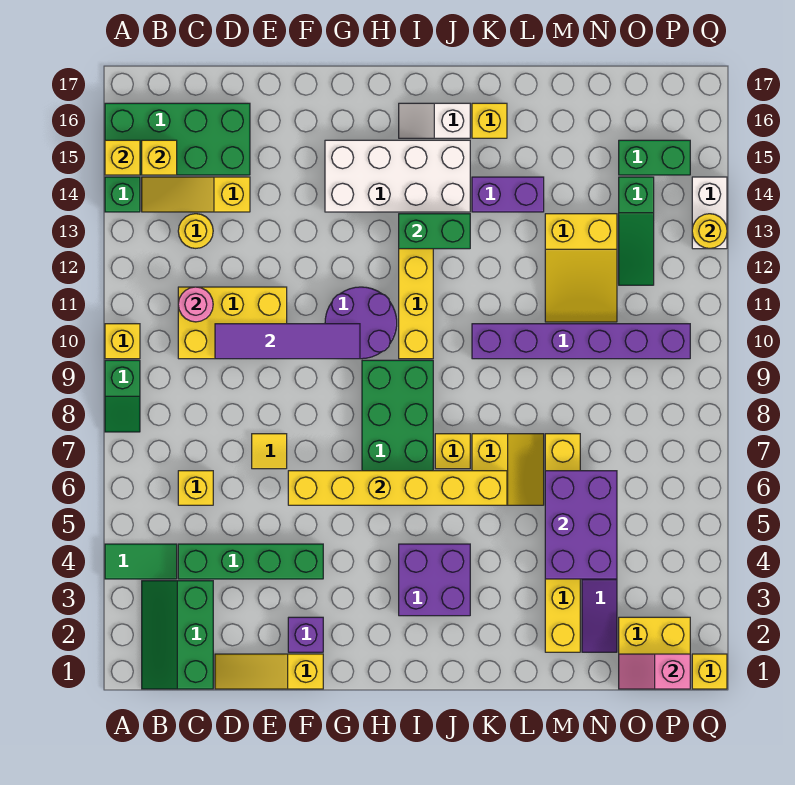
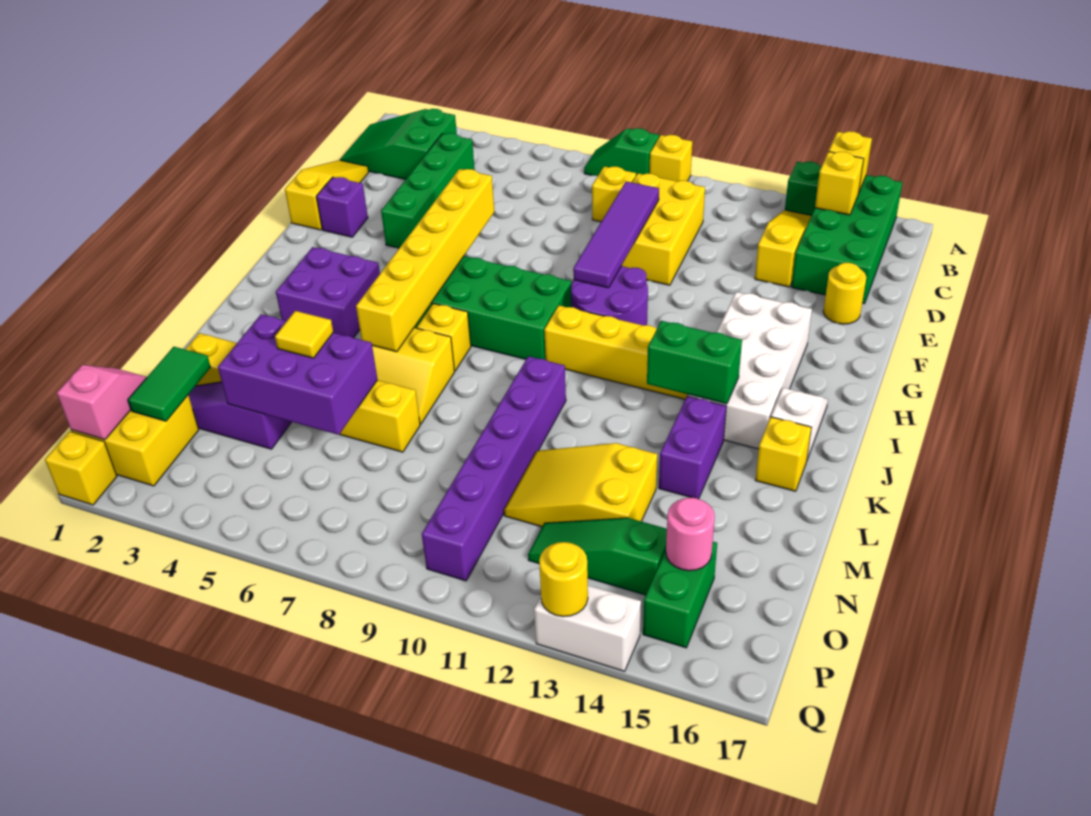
green 1x2 tile [105,544,177,579] -> green 1x2 tile moved to [128,347,211,421]
green 2x3 slope [142,581,213,689] -> green 2x3 slope turned to [340,109,457,179]
yellow 1x1 brick [178,471,213,505] -> yellow 1x1 brick moved to [592,166,636,222]
pink 1x1 round brick [178,287,213,322] -> pink 1x1 round brick moved to [666,497,715,571]
yellow 1x1 round brick [178,214,213,248] -> yellow 1x1 round brick moved to [823,263,866,324]
yellow 1x1 tile [252,434,287,469] -> yellow 1x1 tile moved to [275,311,333,358]
green 1x2 brick [399,214,470,249] -> green 1x2 brick turned to [647,321,742,404]

